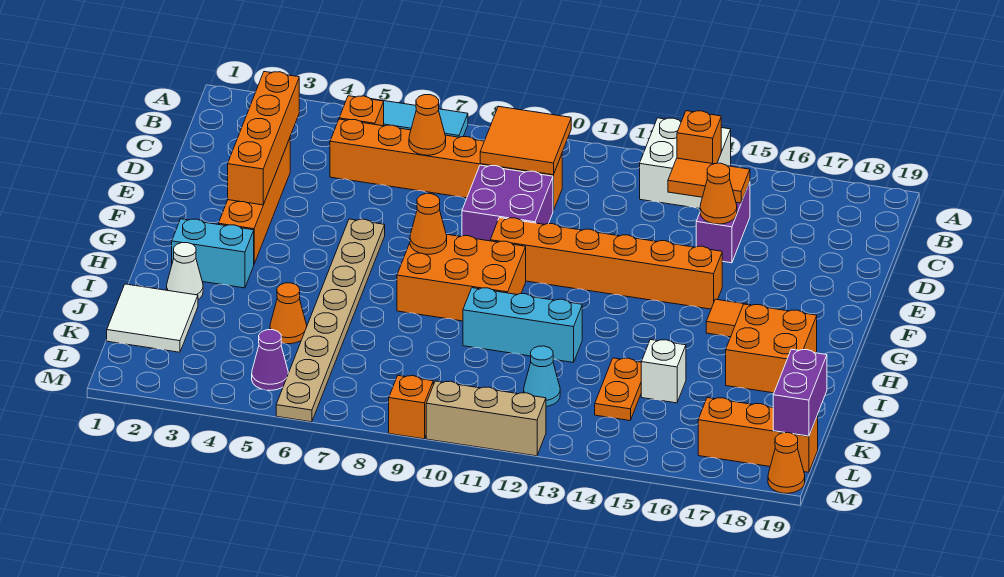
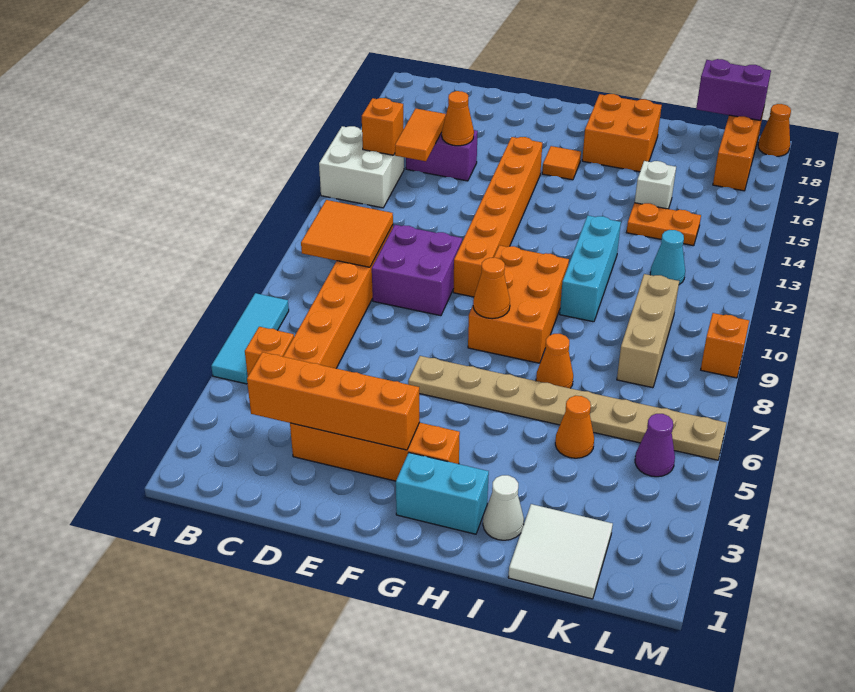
orange 1x1 cone [409,95,446,155] -> orange 1x1 cone moved to [536,334,573,388]
cyan 1x2 brick [172,219,254,288] -> cyan 1x2 brick turned to [396,453,489,534]
tan 1x3 brick [426,381,546,456] -> tan 1x3 brick moved to [617,274,679,388]

